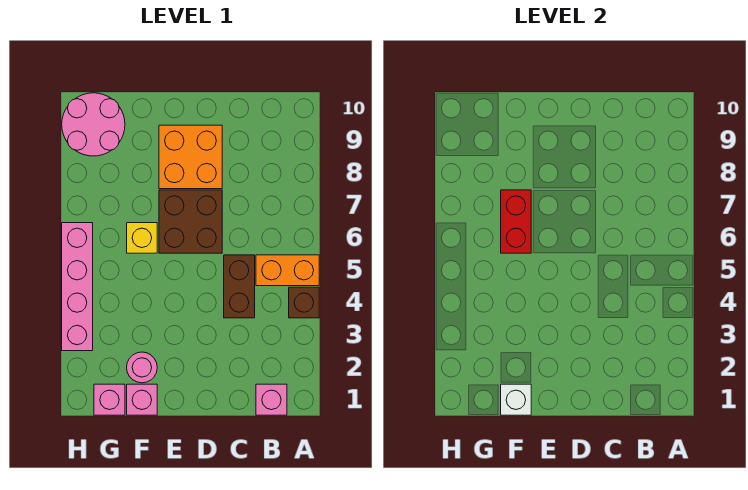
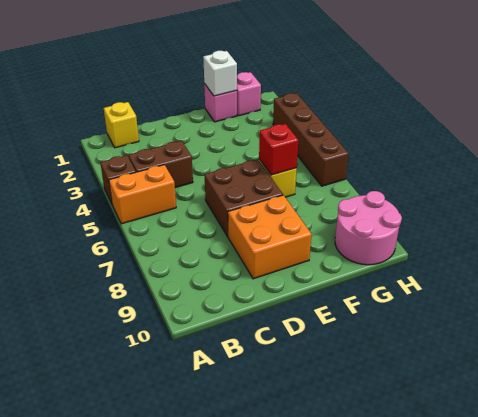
pink 1x1 brick [256,384,287,415] -> yellow 1x1 brick [104,102,139,148]
brown 1x2 brick [224,255,255,318] -> brown 1x2 brick turned to [129,141,193,188]
pink 1x1 round brick [127,352,157,383] -> none
red 1x2 brick [501,190,531,253] -> red 1x1 brick [259,124,298,175]
pink 1x4 brick [62,223,93,351] -> brown 1x4 brick [273,93,349,186]

